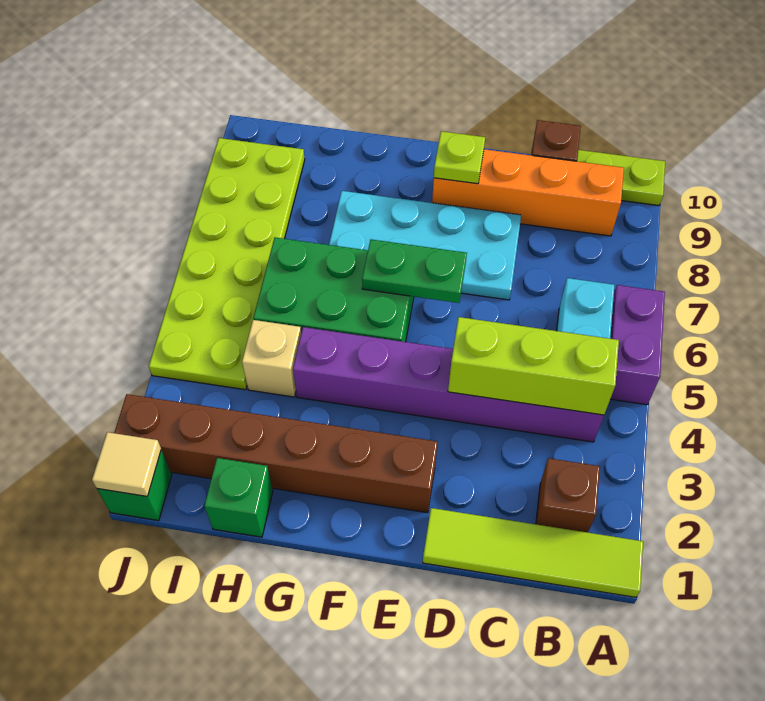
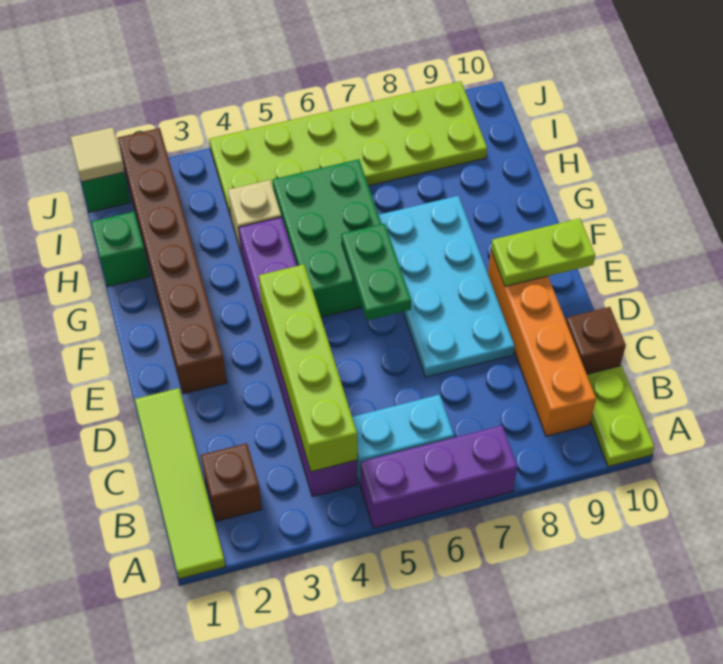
purple 1x2 brick [610,285,665,405] -> purple 1x3 brick [360,425,517,528]
lime 1x3 brick [448,317,619,415] -> lime 1x4 brick [259,264,357,472]
lime 1x1 plate [434,131,485,184] -> lime 1x2 plate [491,219,595,287]

